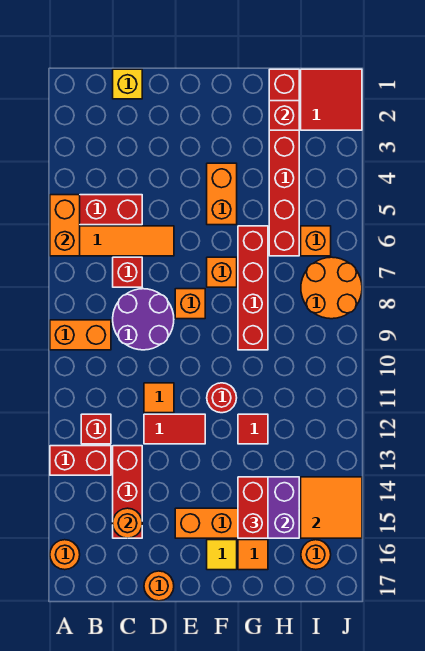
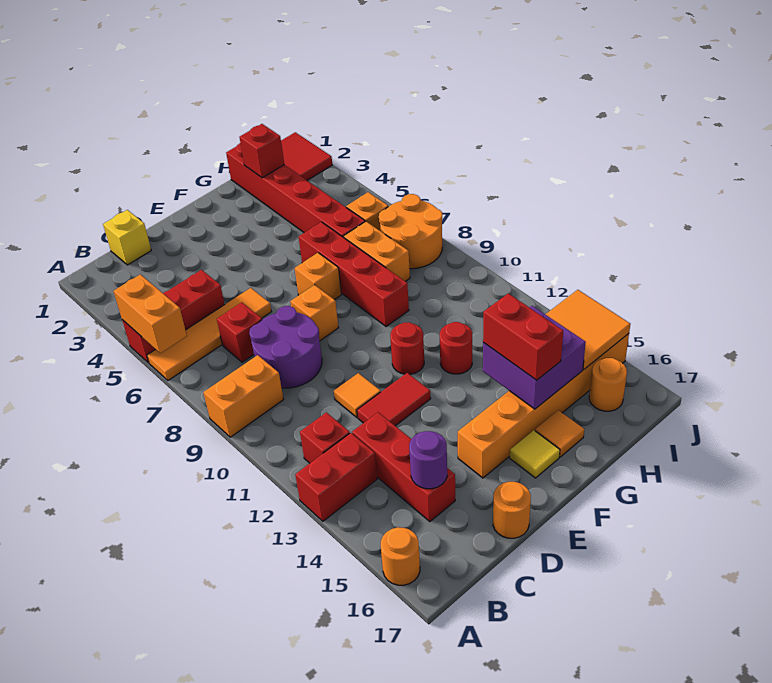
orange 1x1 round brick [113,508,142,538] -> purple 1x1 round brick [409,431,447,489]
orange 1x2 brick [207,163,237,225] -> orange 1x2 brick moved to [344,222,410,281]
red 1x1 tile [238,414,268,444] -> red 1x1 round brick [440,322,472,374]

